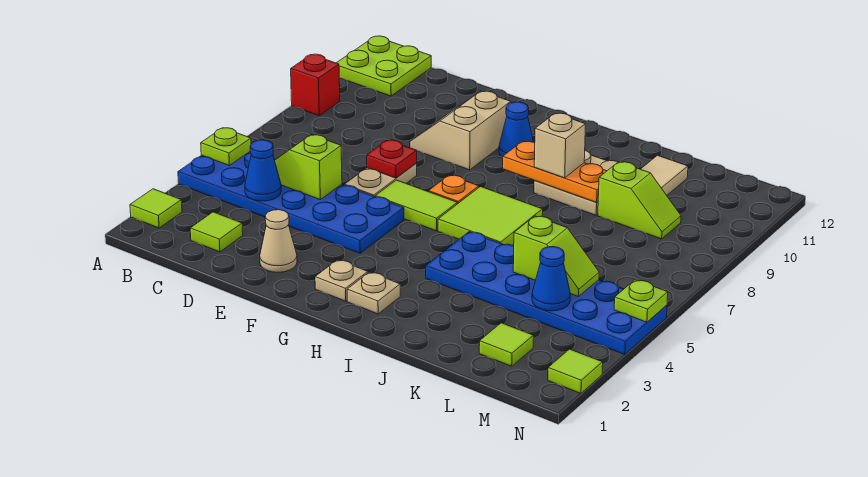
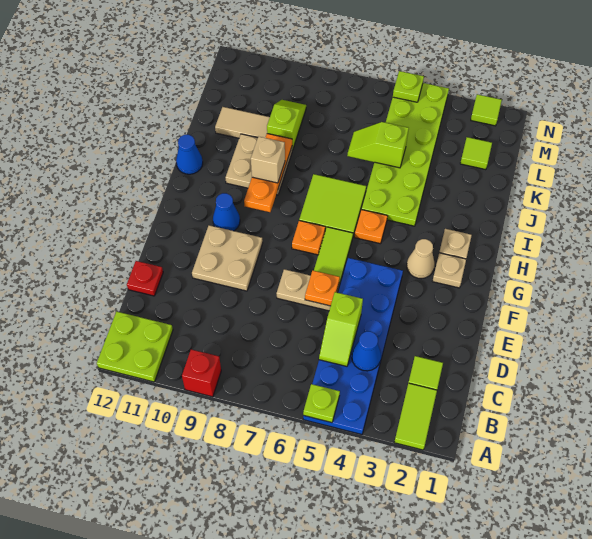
lime 1x1 tile [130,189,182,228] -> lime 1x2 tile [394,383,437,450]
tan 1x1 cone [260,210,297,272] -> tan 1x1 cone moved to [407,239,435,279]
none -> orange 1x1 plate [305,271,340,306]
red 1x1 plate [367,140,417,178] -> red 1x1 plate moved to [127,261,163,296]
tan 2x2 slope [410,91,511,170] -> tan 2x2 plate [192,225,263,291]
none -> orange 1x1 plate [354,210,387,244]
blue 2x6 plate [426,232,667,355] -> lime 2x6 plate [361,83,449,226]
lime 1x2 slope [513,216,599,297] -> lime 1x2 slope turned to [347,122,409,168]
blue 1x1 cone [532,247,570,311] -> blue 1x1 cone moved to [176,135,203,174]

